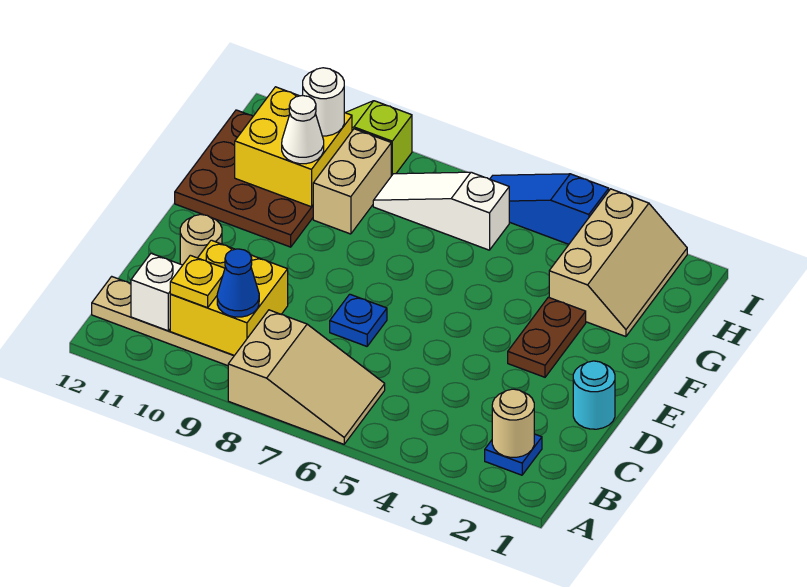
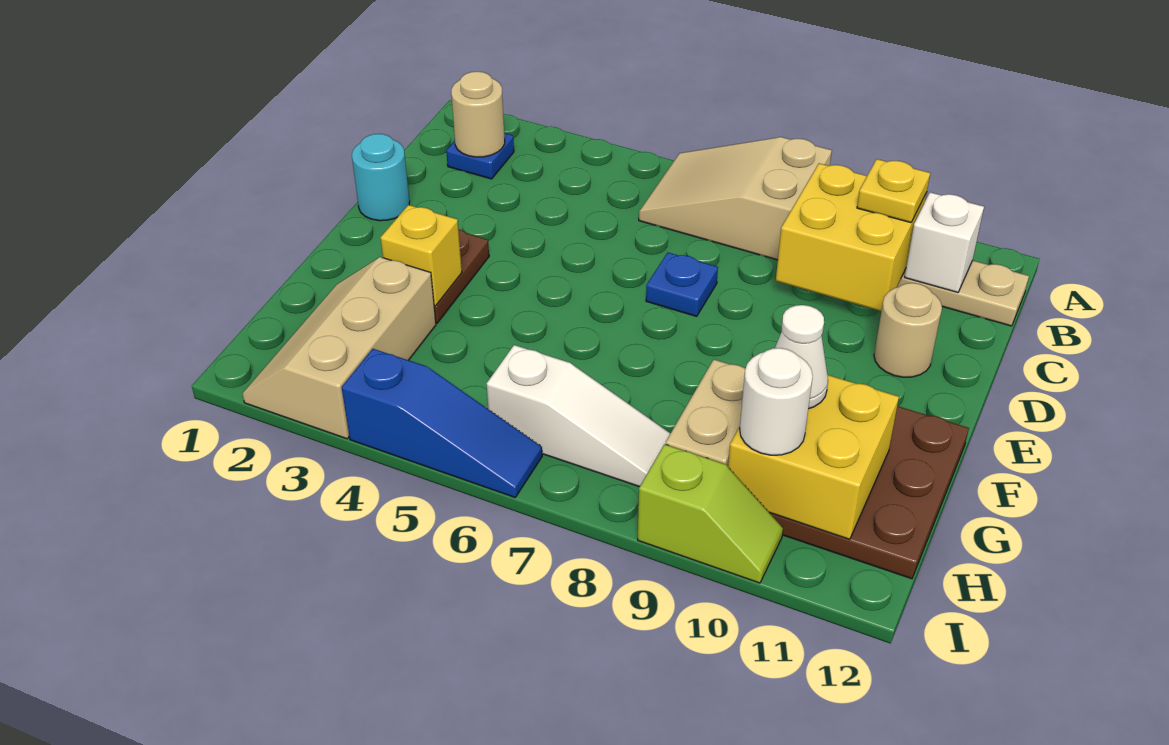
blue 1x1 cone [217,249,259,317] -> none
none -> yellow 1x1 brick [380,205,462,306]

